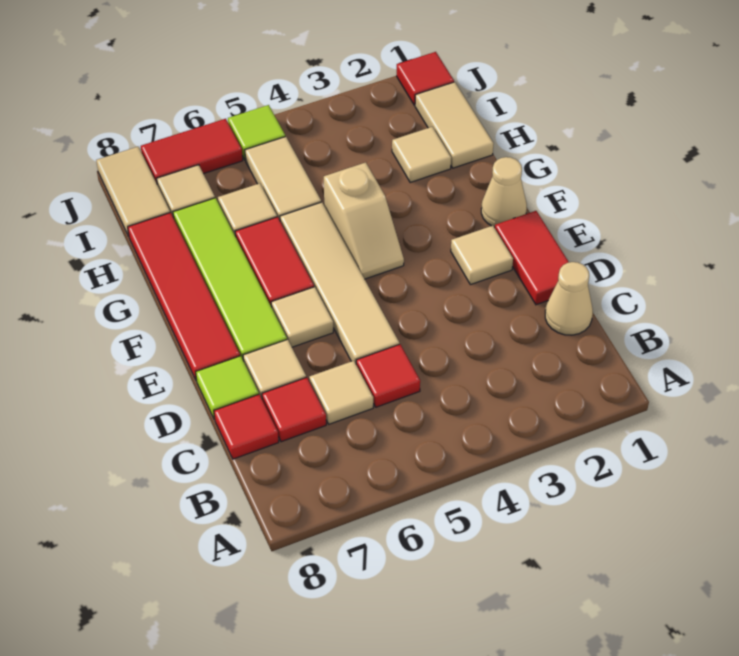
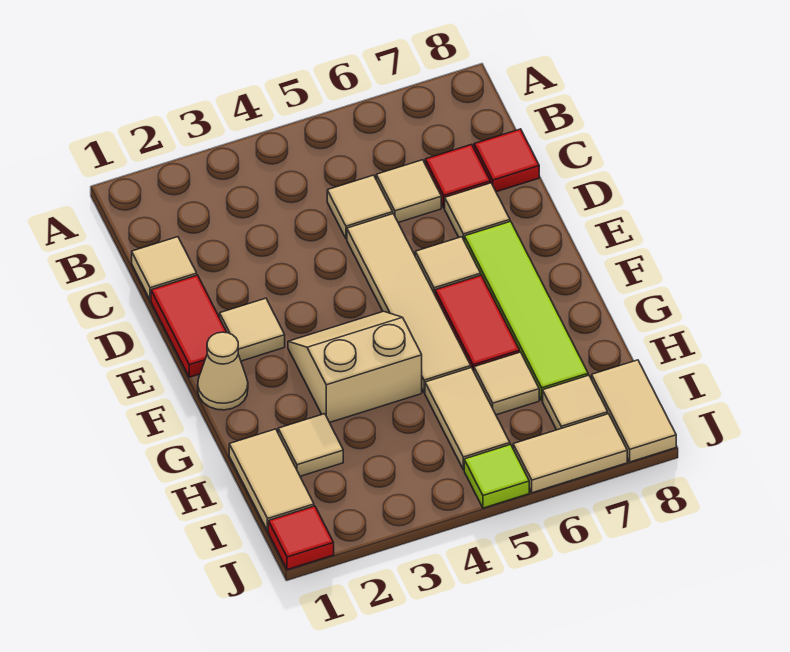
tan 1x1 cone [545,262,593,335] -> tan 1x1 tile [132,237,197,300]
red 1x1 tile [356,344,420,407] -> tan 1x1 tile [327,175,393,239]
lime 1x1 tile [196,356,259,420] -> none
red 1x4 tile [128,213,240,381] -> none
tan 1x2 slope [324,162,404,279] -> tan 2x2 slope [288,311,422,423]
red 1x2 tile [141,119,243,183] -> tan 1x2 tile [513,414,627,493]

